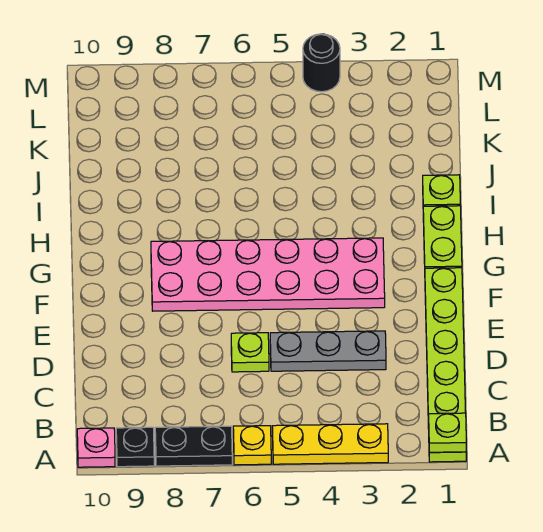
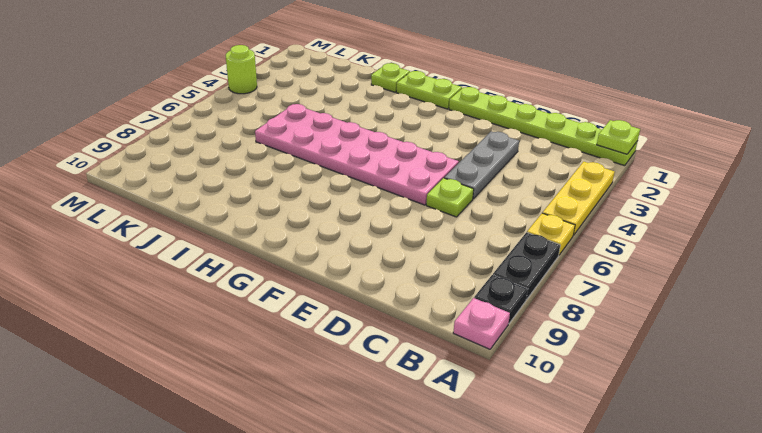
pink 2x6 plate [151,238,385,311] -> pink 2x6 plate turned to [255,104,459,205]
black 1x1 round brick [303,34,340,92] -> lime 1x1 round brick [226,45,257,94]

